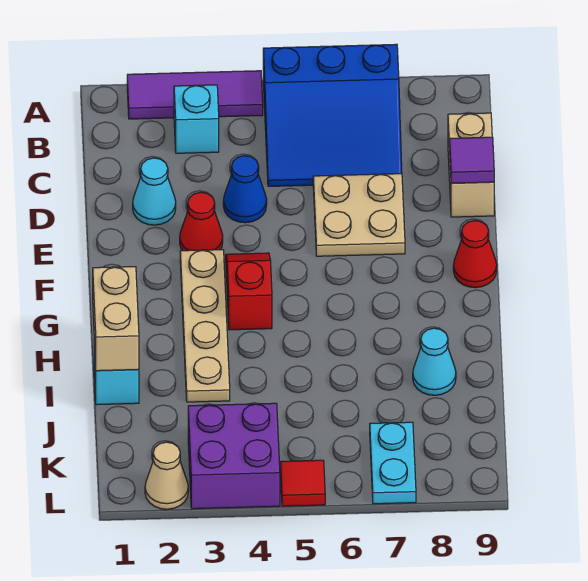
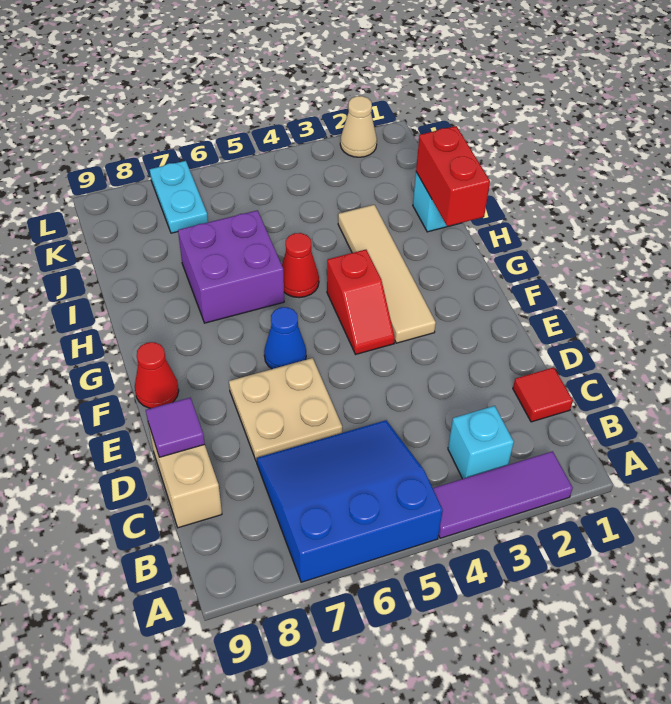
cyan 1x1 cone [133,158,176,225] -> none
blue 1x1 cone [223,156,267,223] -> blue 1x1 cone moved to [264,307,306,369]
red 1x1 cone [180,192,223,251] -> red 1x1 cone moved to [282,233,319,298]
tan 1x4 plate [180,250,230,402] -> tan 1x4 tile [338,205,436,343]
tan 1x2 brick [93,267,139,371] -> red 1x2 brick [416,126,490,226]
cyan 1x1 cone [413,328,456,395] -> none
purple 2x2 brick [188,403,280,509] -> purple 2x2 brick moved to [178,210,284,323]
red 1x1 tile [281,460,325,506] -> red 1x1 tile moved to [513,367,573,422]

